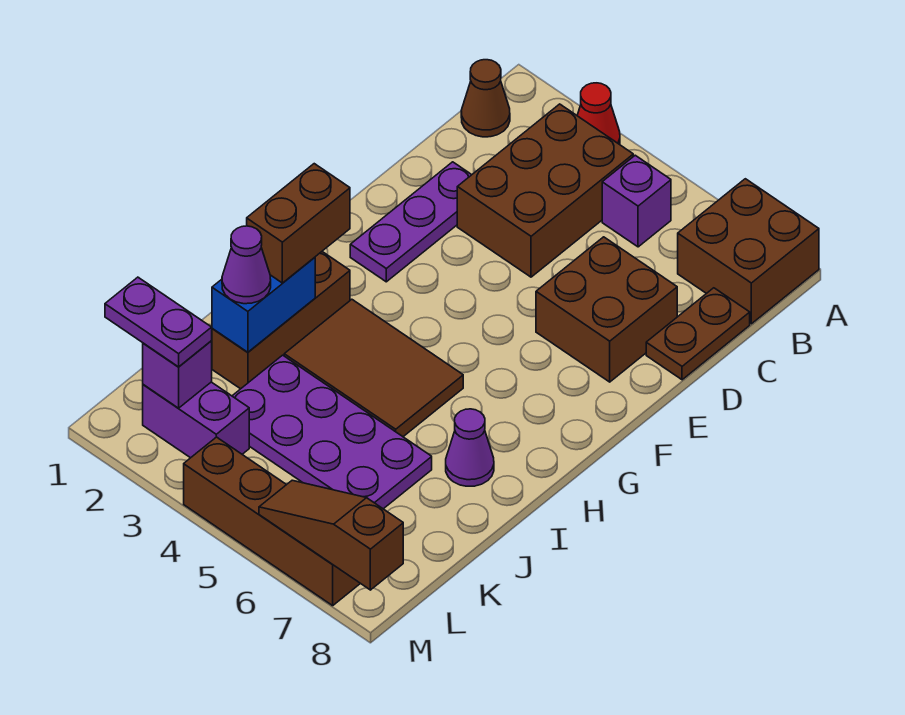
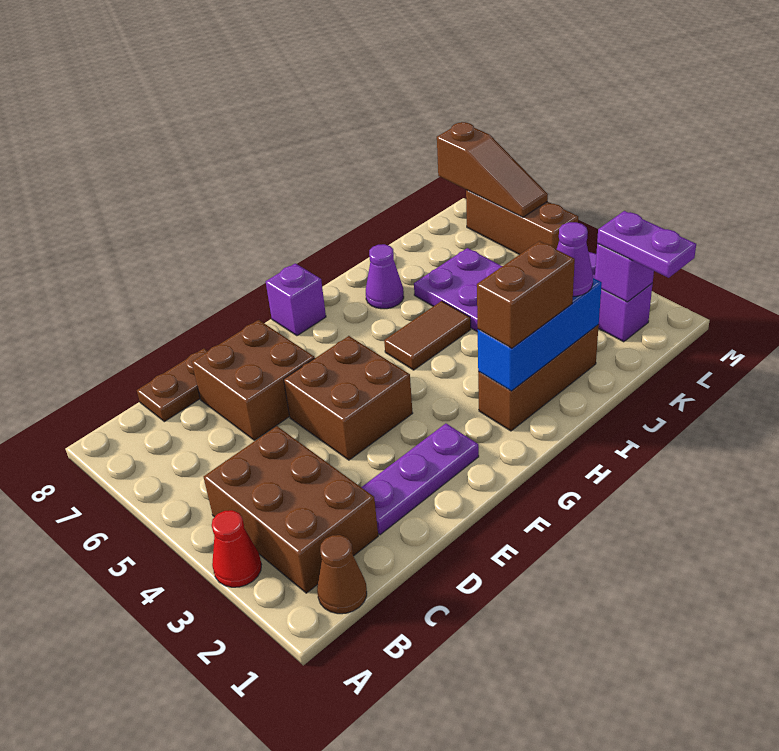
brown 2x2 brick [678,179,819,324] -> brown 2x2 brick moved to [284,336,413,460]
brown 2x3 brick [457,104,633,277] -> brown 2x3 brick turned to [203,426,378,593]
purple 1x1 brick [602,155,671,247] -> purple 1x1 brick moved to [266,263,326,336]
brown 2x3 tile [284,299,463,437] -> brown 1x2 tile [384,301,471,370]
blue 1x2 brick [212,257,315,352] -> blue 1x3 brick [478,278,602,391]
brown 1x4 brick [184,437,360,606] -> brown 1x3 brick [466,190,578,255]

